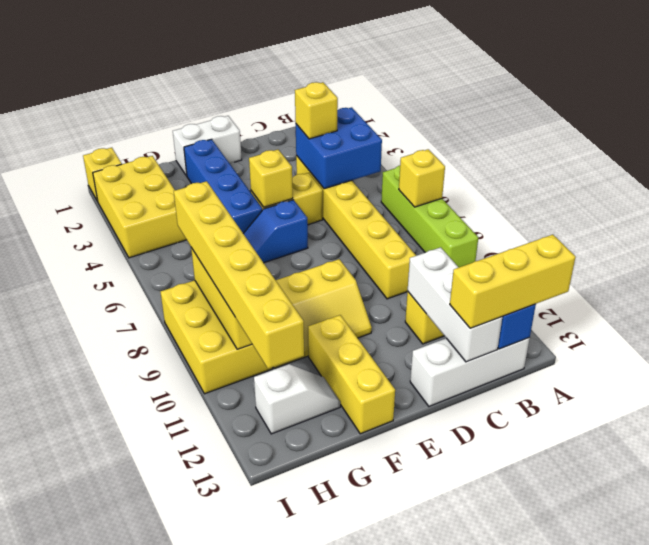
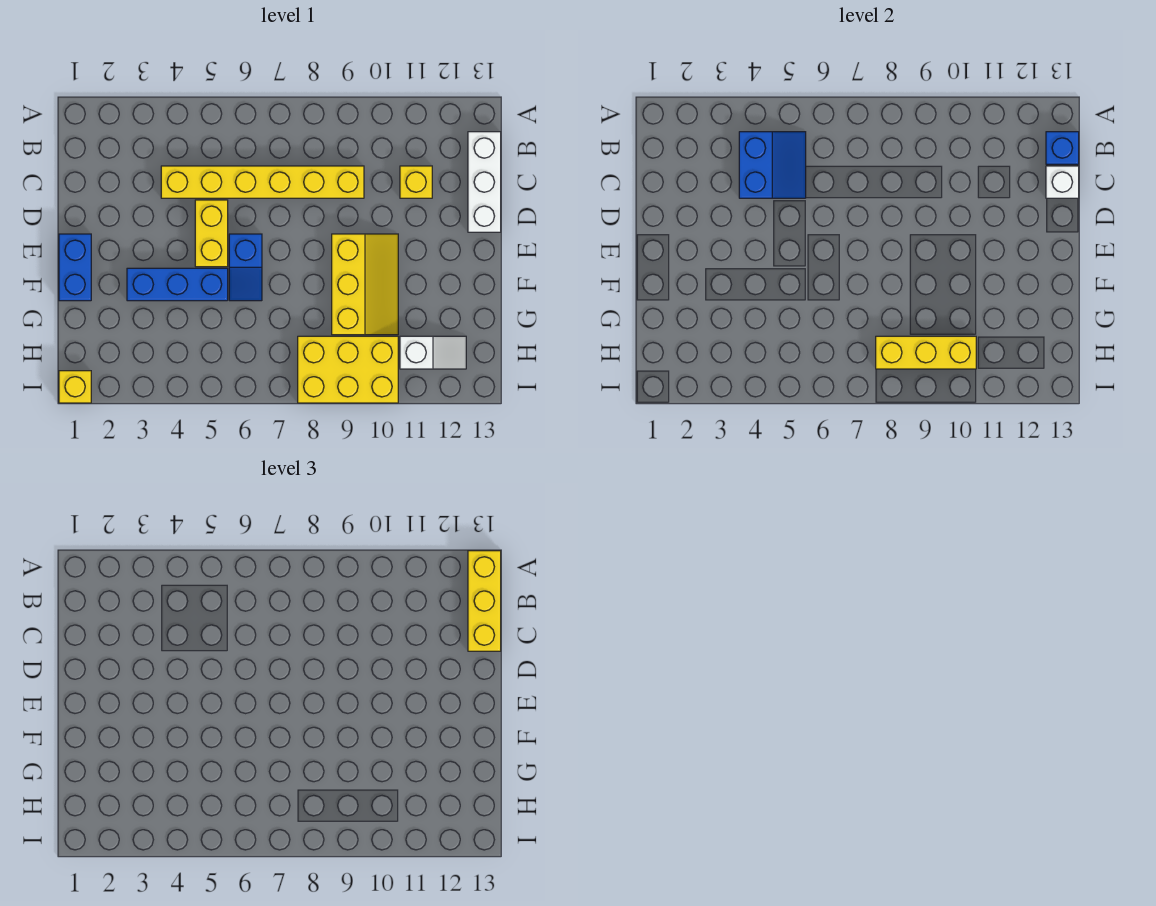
lime 1x4 brick [381,165,478,267] -> none
yellow 1x1 brick [399,149,445,207] -> none
blue 2x2 brick [296,107,382,189] -> blue 2x2 slope [739,132,806,198]
yellow 1x1 brick [295,82,338,139] -> none
white 1x3 brick [408,247,502,362] -> white 1x1 brick [1046,166,1079,198]
white 1x2 brick [173,116,242,176] -> blue 1x2 brick [59,234,91,301]
yellow 1x1 brick [249,150,293,207] -> none
blue 1x4 brick [184,139,262,233] -> blue 1x3 brick [127,268,228,301]
yellow 1x3 brick [308,315,395,434] -> none
white 1x2 slope [254,364,340,434] -> white 1x2 slope turned to [400,336,466,369]
yellow 2x3 brick [93,156,187,258] -> none
yellow 1x6 brick [174,181,304,369] -> none

